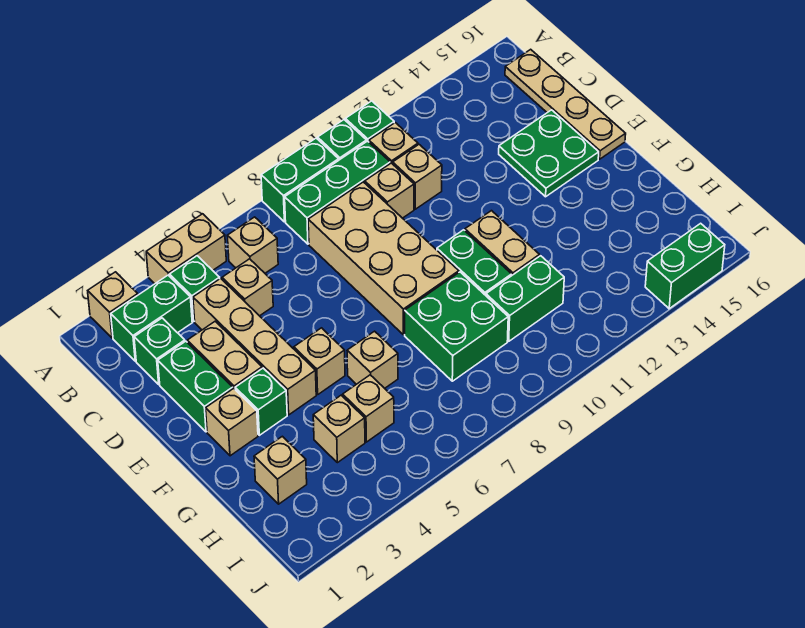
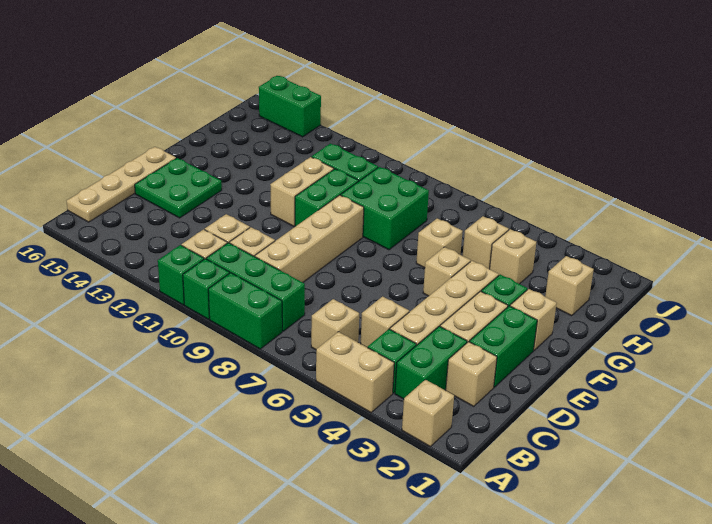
green 1x2 brick [111,275,192,361] -> green 1x2 brick turned to [395,326,467,399]
green 1x1 brick [134,318,185,384] -> tan 1x1 brick [446,342,497,406]
tan 2x4 brick [308,182,459,335] -> tan 1x4 brick [255,195,364,282]

